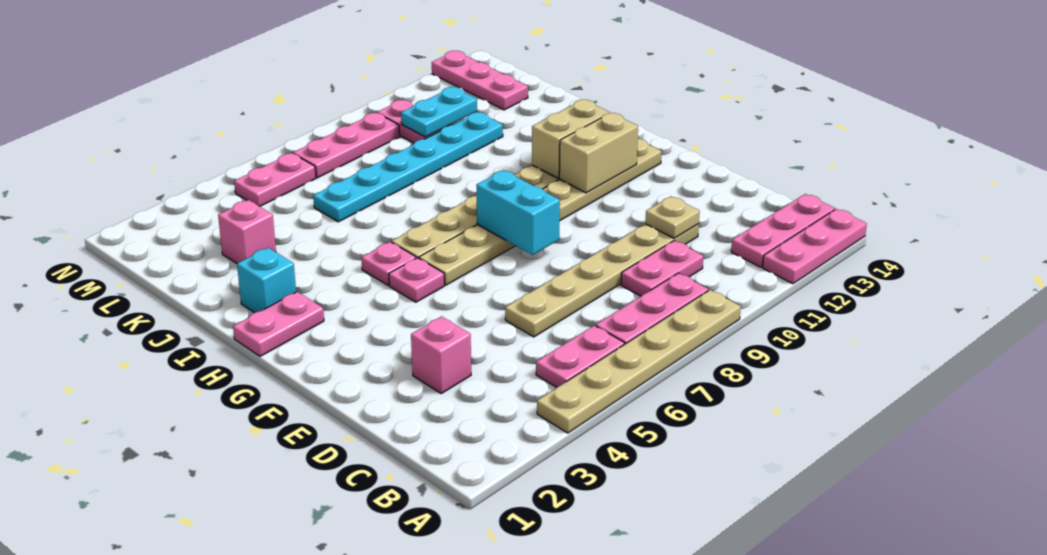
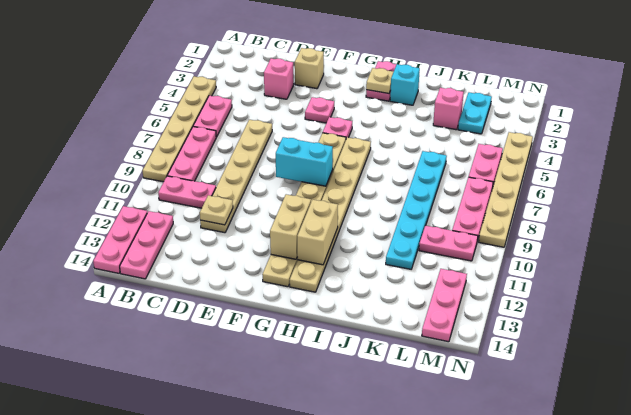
pink 1x2 plate [621,241,703,296] -> pink 1x2 plate turned to [158,176,216,208]
none -> tan 1x1 brick [295,48,324,89]
none -> tan 1x1 plate [366,68,394,94]
pink 1x1 plate [361,242,416,285] -> pink 1x1 plate moved to [305,97,334,123]
cyan 1x2 plate [401,87,477,137] -> cyan 1x2 plate moved to [458,92,492,134]
pink 1x3 plate [432,51,528,110] -> pink 1x3 plate turned to [422,269,467,342]
none -> tan 1x6 plate [479,132,533,247]

